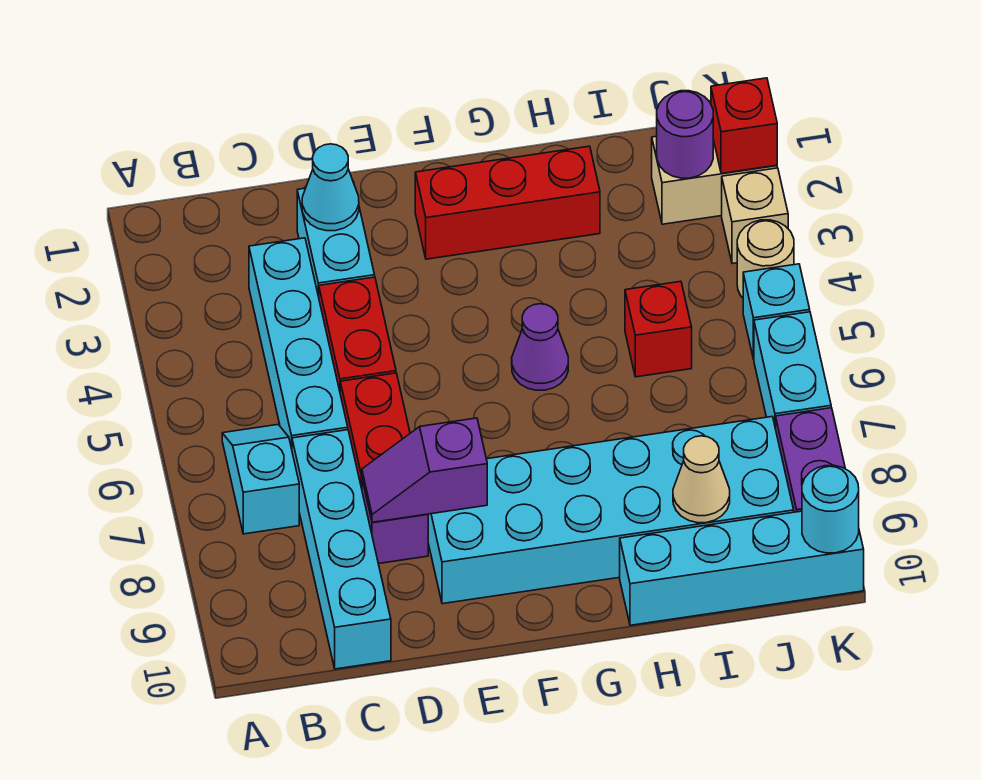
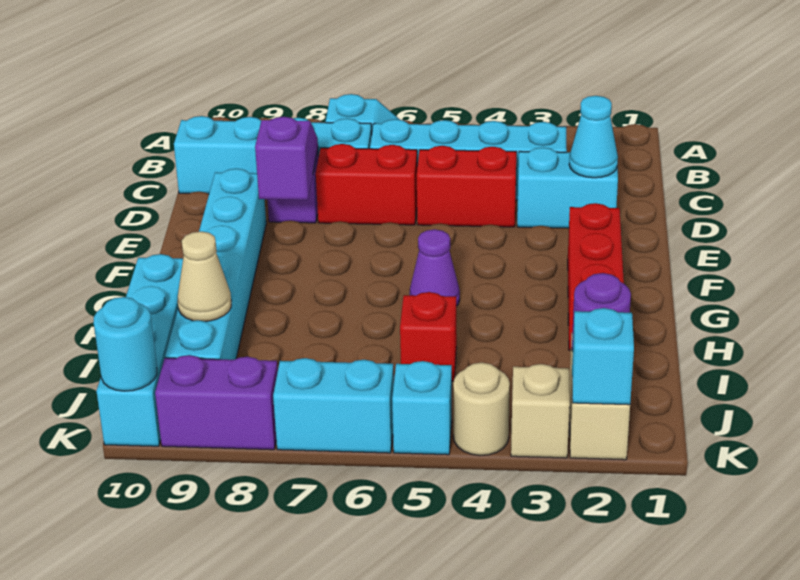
cyan 2x6 brick [428,417,794,604] -> cyan 1x6 brick [165,169,266,360]
red 1x1 brick [711,78,777,174] -> cyan 1x1 brick [572,308,634,405]

